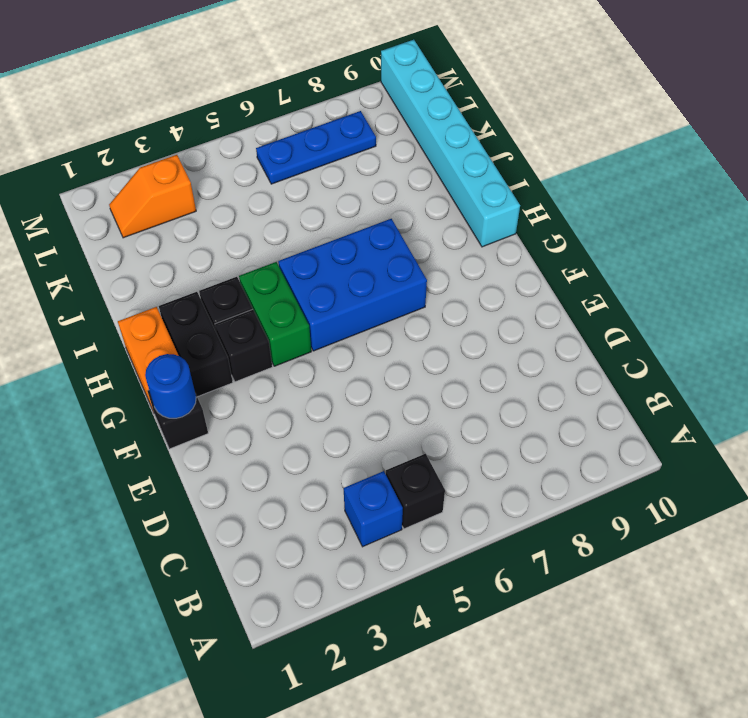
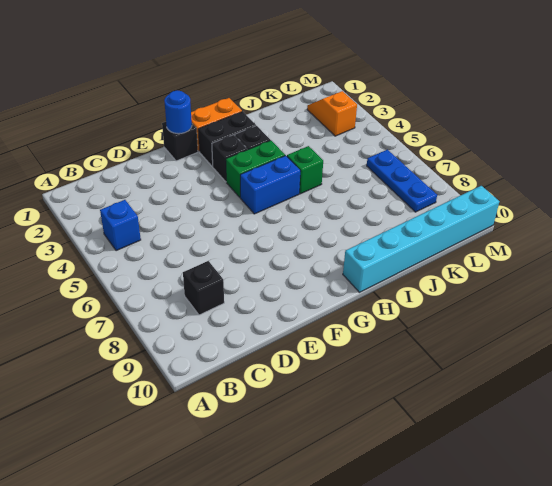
black 1x1 brick [386,454,445,529] -> black 1x1 brick moved to [183,261,224,315]
blue 2x3 brick [278,219,427,351] -> blue 1x2 brick [240,155,301,214]
none -> green 1x1 brick [287,146,323,194]

